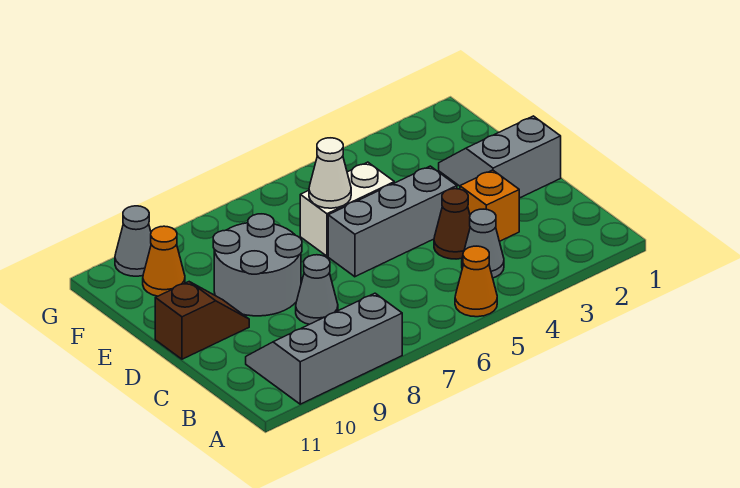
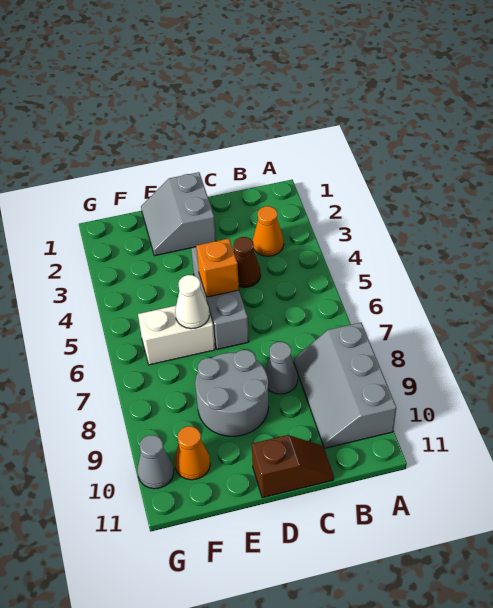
orange 1x1 cone [455,246,497,317] -> orange 1x1 cone moved to [253,206,284,256]
grey 1x1 cone [462,209,504,278] -> none
orange 1x1 brick [460,170,519,241] -> orange 1x1 brick moved to [196,239,239,297]
brown 1x2 slope [155,282,249,359] -> brown 1x2 slope turned to [252,435,334,498]
white 1x2 brick [300,162,394,256] -> white 1x2 brick turned to [138,306,215,365]

